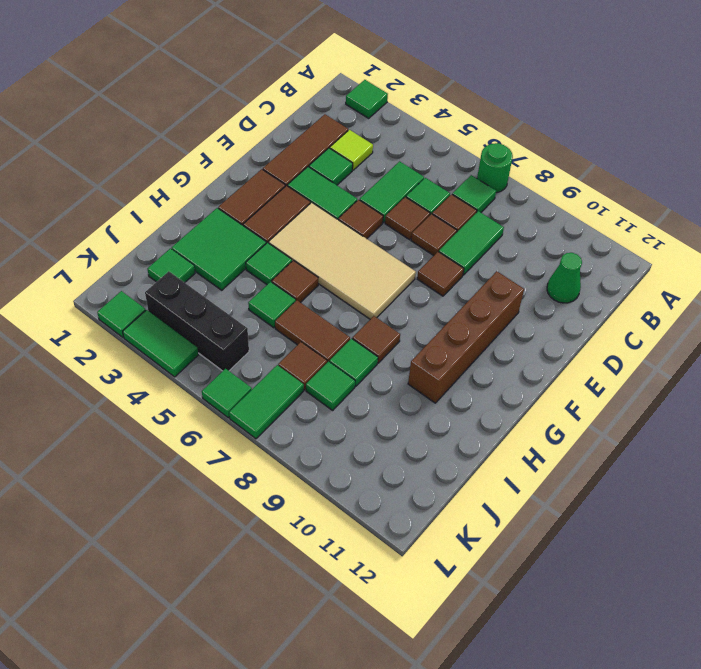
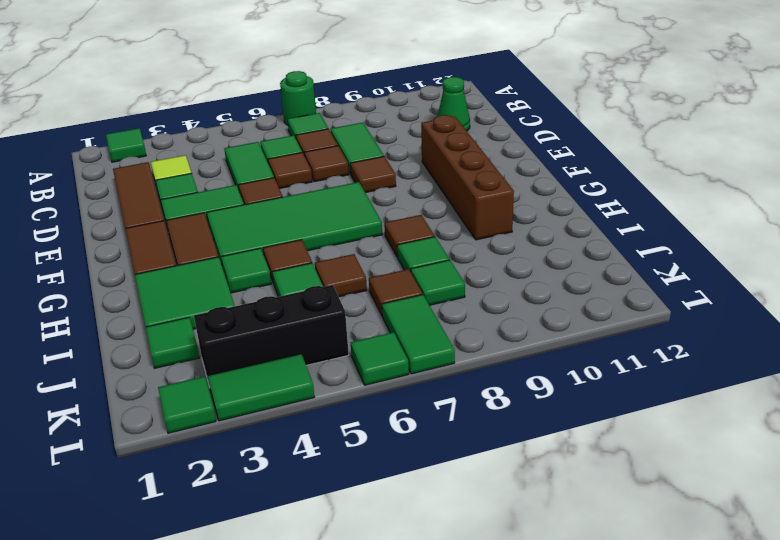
tan 2x4 tile [269,202,416,319] -> green 2x4 tile [207,182,382,268]
brown 1x2 tile [275,300,350,362] -> brown 1x1 tile [315,254,367,297]

